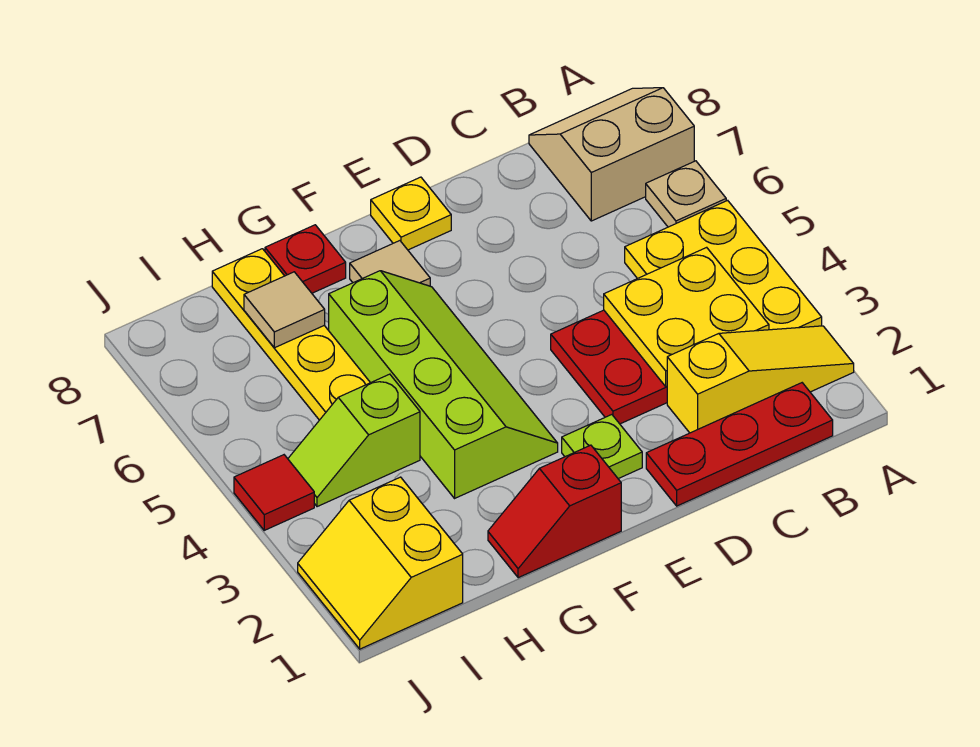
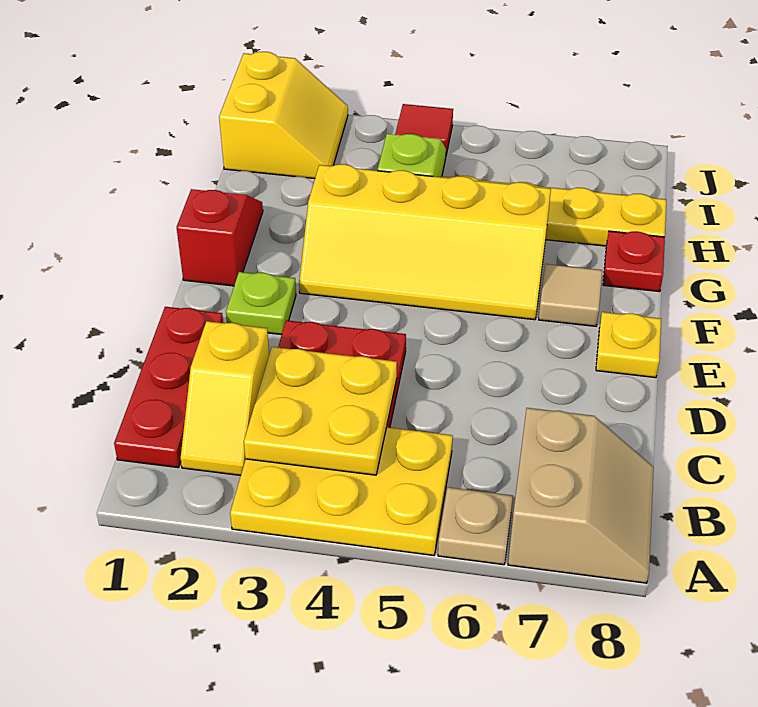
yellow 1x3 slope [667,326,854,433] -> yellow 1x2 slope [181,321,269,475]
lime 2x4 slope [329,271,558,498] -> yellow 2x4 slope [299,164,551,320]
tan 1x1 tile [244,272,325,348] -> none
yellow 2x2 slope [298,477,463,649] -> yellow 2x2 slope turned to [219,52,348,179]

